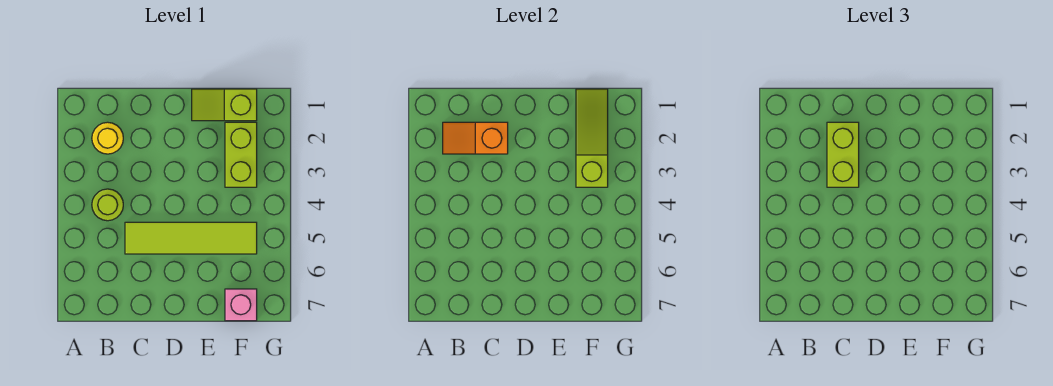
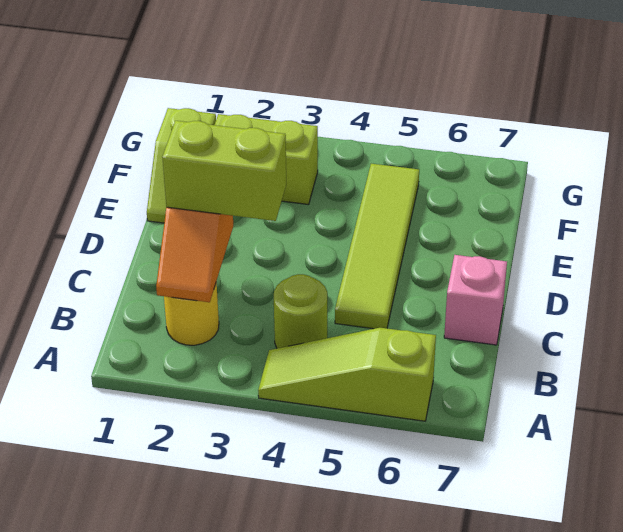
lime 1x3 slope [576,89,608,187] -> lime 1x3 slope moved to [258,328,436,421]
pink 1x1 brick [225,289,257,321] -> pink 1x1 brick moved to [444,255,507,345]

